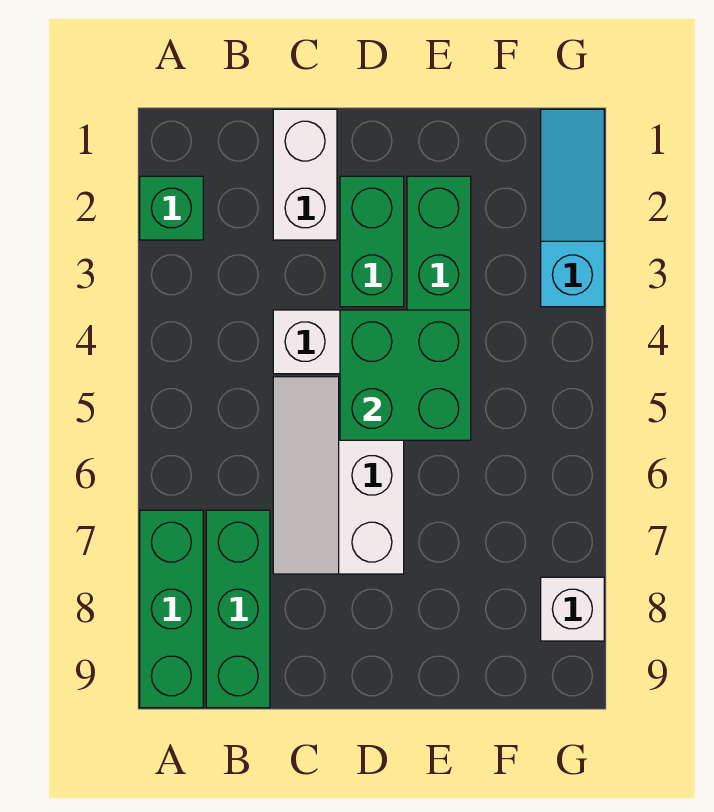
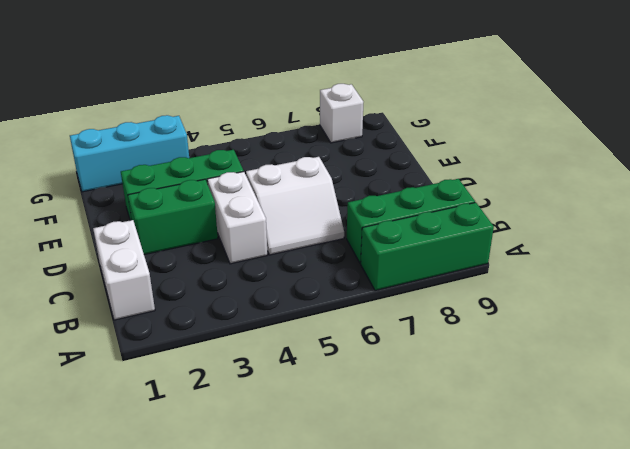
green 1x1 brick [140,176,203,240] -> none
white 1x2 brick [273,109,337,240] -> white 1x2 brick turned to [93,220,155,320]
white 2x3 slope [273,377,404,574] -> white 2x2 slope [246,157,344,255]
green 2x2 brick [340,310,471,440] -> none
cyan 1x3 slope [541,109,604,307] -> cyan 1x3 brick [70,115,189,192]

